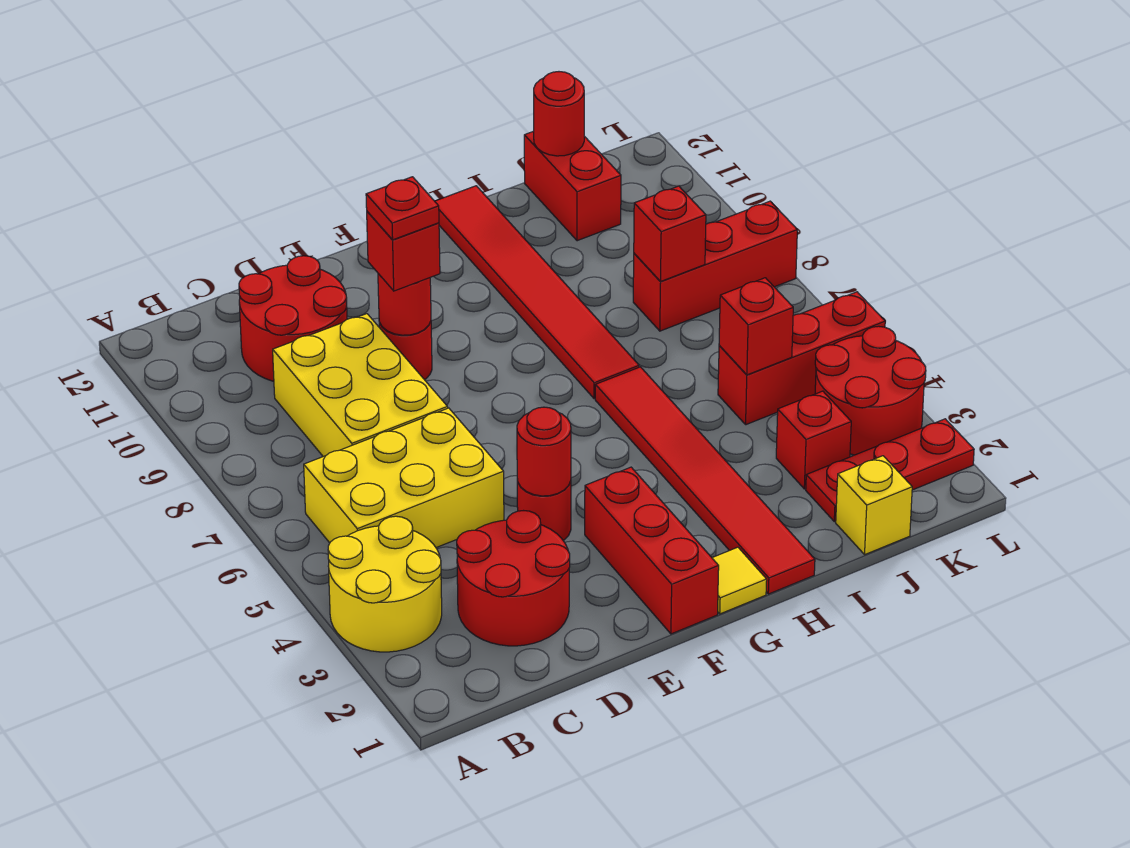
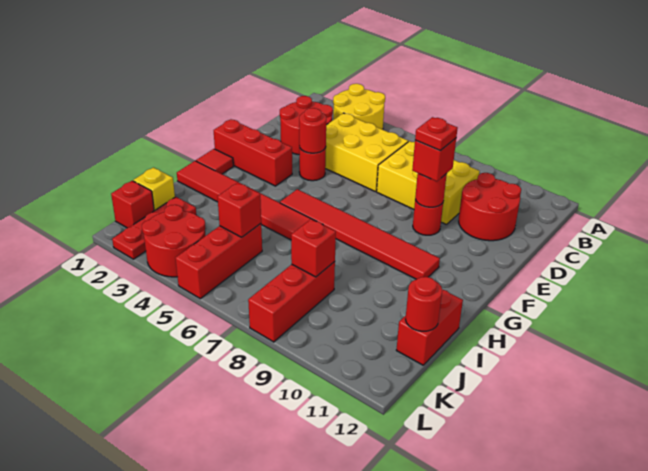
yellow 2x3 brick [304,408,504,548] -> yellow 2x3 brick turned to [325,113,408,192]
yellow 1x1 tile [712,547,767,614] -> red 1x1 tile [196,149,233,174]
red 1x6 tile [435,186,639,399] -> red 1x6 tile moved to [280,189,440,279]
red 1x1 brick [776,391,851,489] -> red 1x1 brick moved to [111,181,154,228]
red 1x2 brick [524,131,621,241] -> red 1x2 brick turned to [396,290,463,365]

